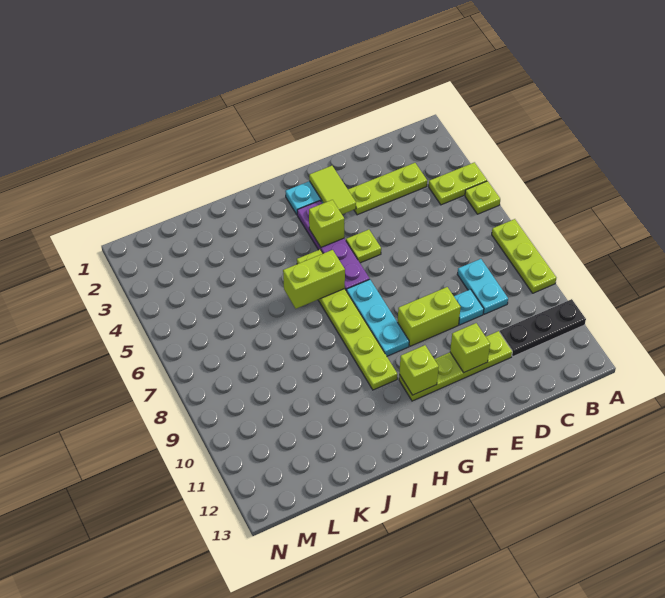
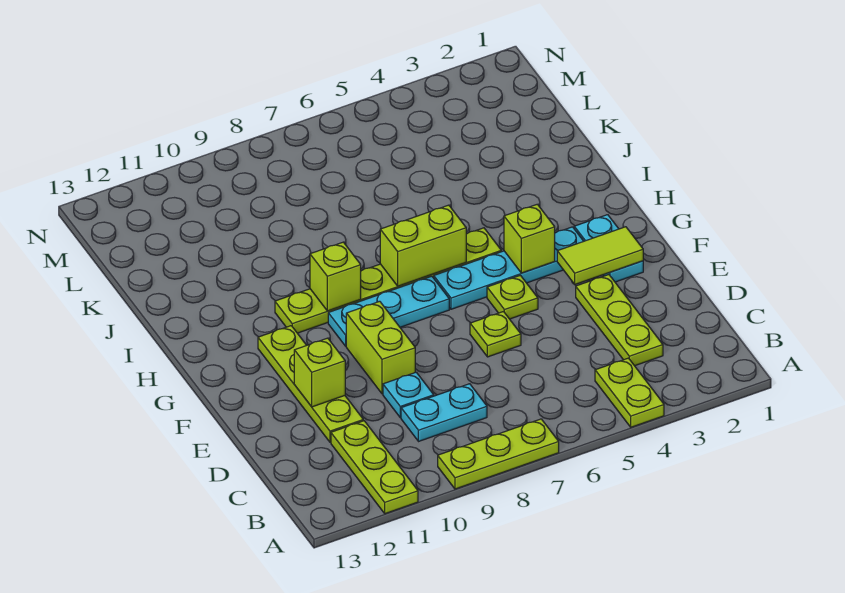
lime 1x1 plate [465,181,500,214] -> lime 1x1 plate moved to [470,312,521,357]
black 1x3 plate [500,299,586,356] -> lime 1x3 plate [331,421,418,514]
purple 1x4 plate [297,201,370,291] -> cyan 1x4 plate [434,227,584,309]
lime 1x1 brick [399,345,439,395] -> lime 1x1 brick moved to [310,242,361,311]
lime 1x2 brick [283,250,345,309] -> lime 1x2 brick turned to [380,205,466,286]

